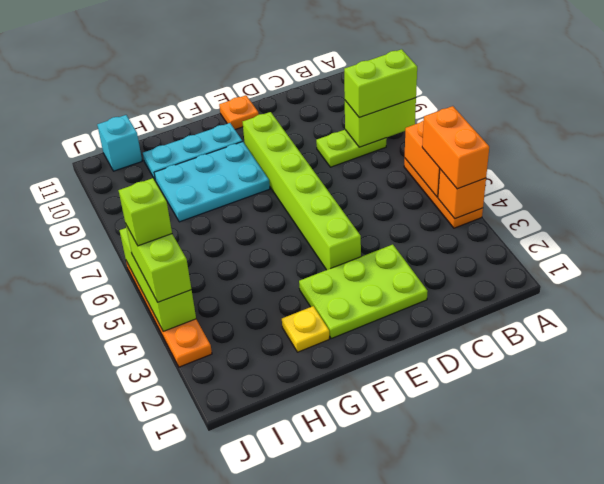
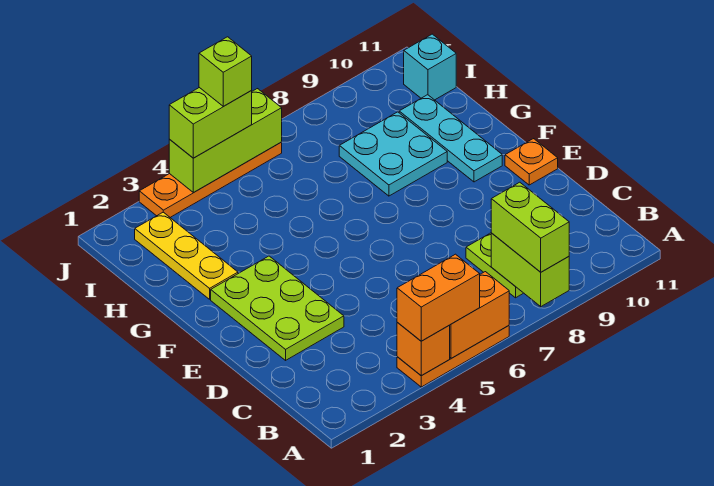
lime 1x6 brick [243,112,361,270] -> none
cyan 2x3 plate [154,142,270,222] -> cyan 2x2 plate [339,112,447,196]
yellow 1x1 plate [282,306,329,352] -> yellow 1x3 plate [135,212,238,299]

